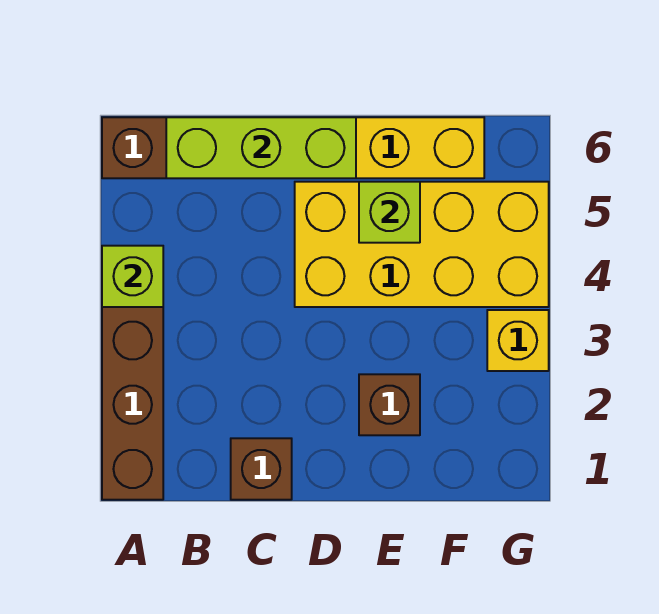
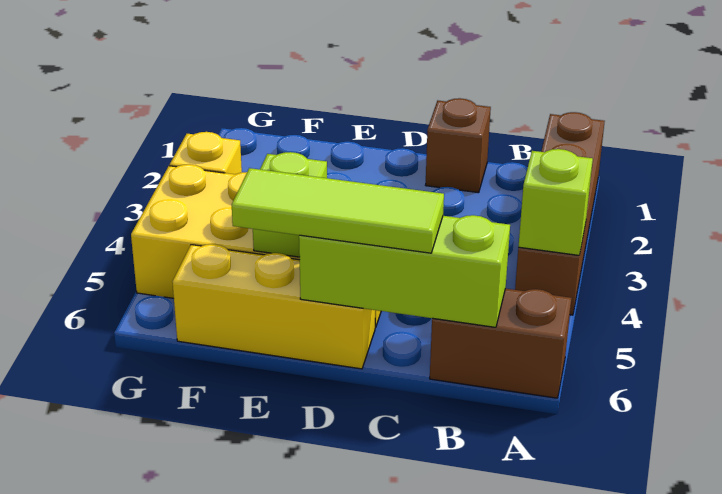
none -> lime 1x3 tile [232,168,444,253]
brown 1x1 brick [359,374,420,435] -> none

